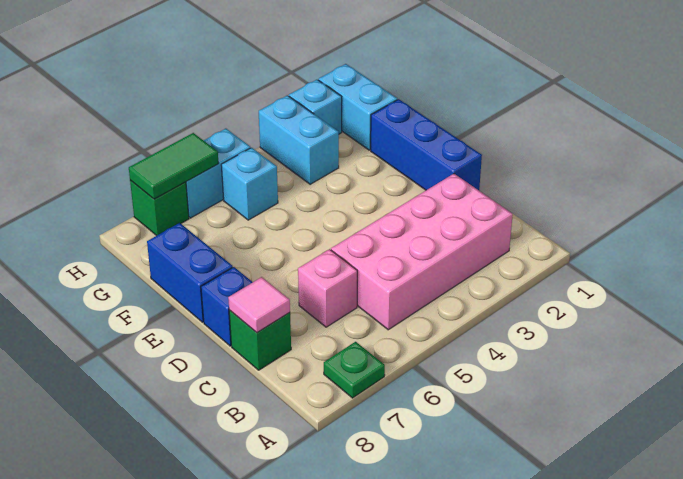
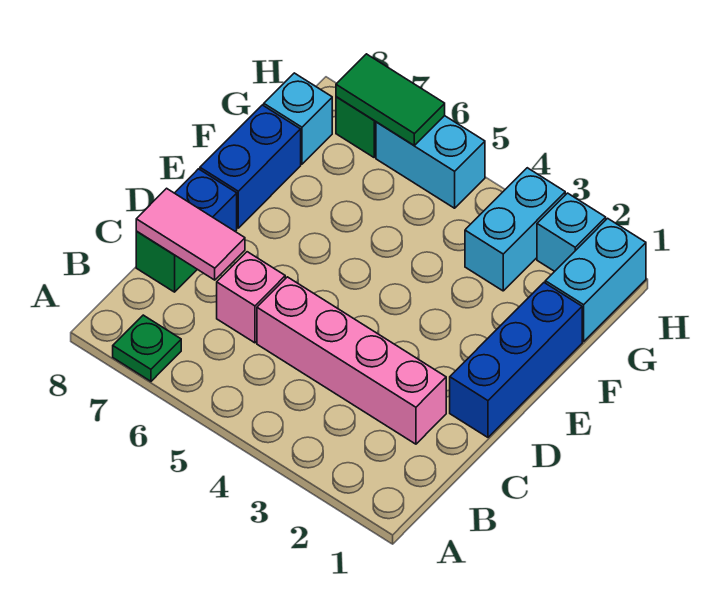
pink 2x4 brick [331,174,513,330] -> pink 1x4 brick [257,277,446,444]
pink 1x1 tile [228,277,290,333] -> pink 1x2 tile [136,188,245,280]
cyan 1x1 brick [221,148,278,220] -> cyan 1x1 brick moved to [264,73,332,164]

